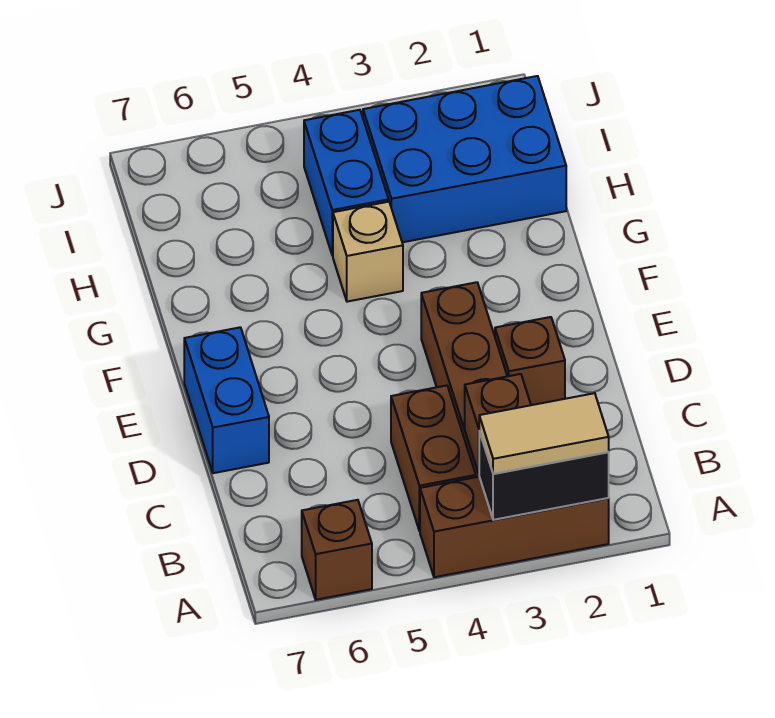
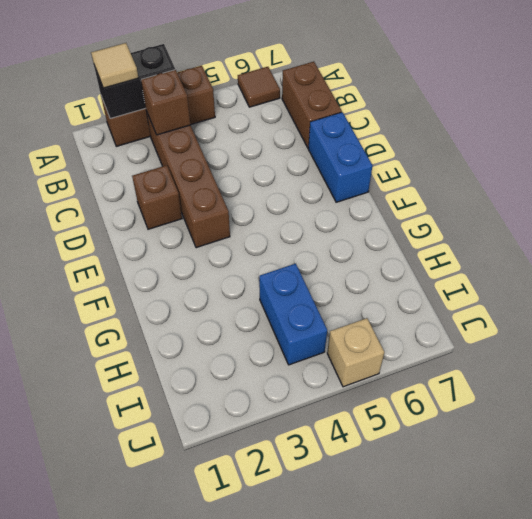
tan 1x2 tile [479,393,609,474] -> tan 1x1 tile [91,43,138,88]
brown 1x1 brick [302,500,372,600] -> brown 1x1 tile [238,67,280,107]
brown 1x2 brick [391,385,476,531] -> brown 1x2 brick moved to [282,62,342,148]
tan 1x1 brick [333,202,403,302] -> tan 1x1 brick moved to [327,318,384,387]
blue 2x3 brick [363,76,566,242] -> none

